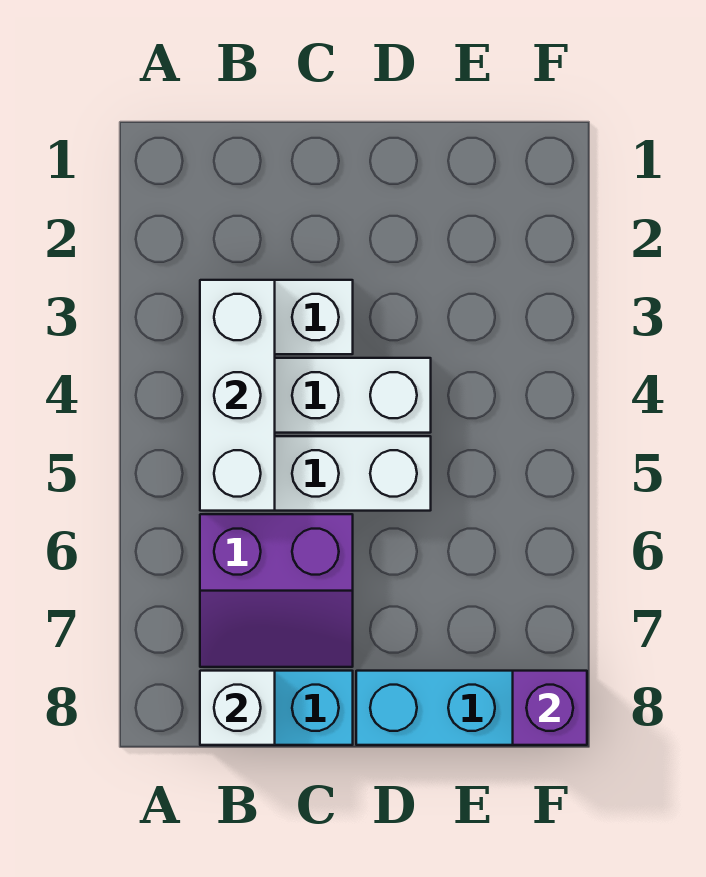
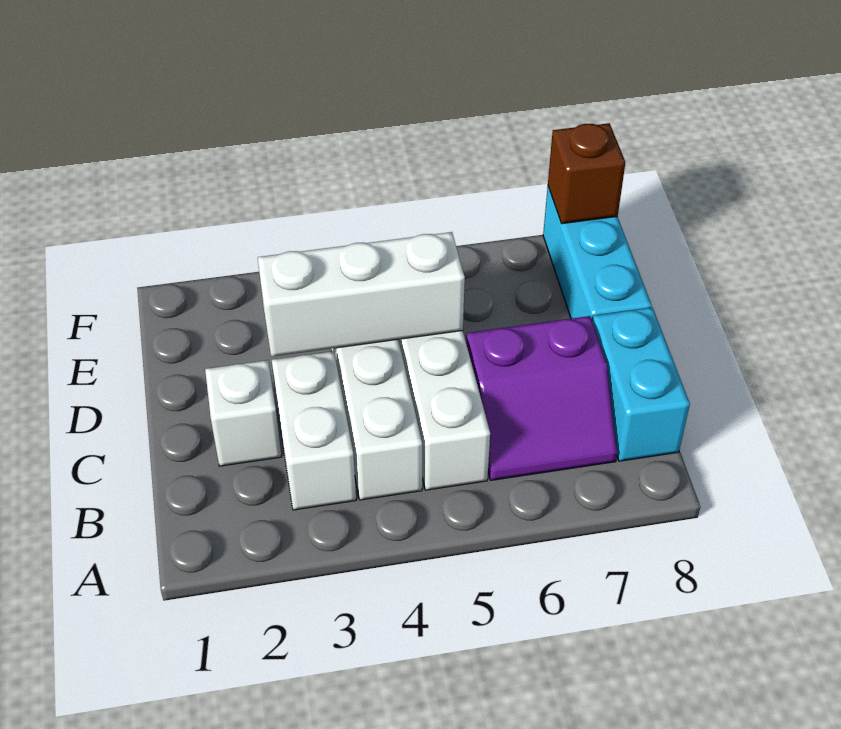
white 1x3 brick [200,280,275,511] -> white 1x3 brick moved to [258,232,465,357]
purple 2x2 slope [200,514,353,667] -> purple 2x2 slope turned to [466,316,617,480]
white 1x1 brick [200,671,275,745] -> white 1x1 brick moved to [205,360,282,466]
purple 1x1 brick [513,671,587,745] -> brown 1x1 brick [548,123,625,224]

